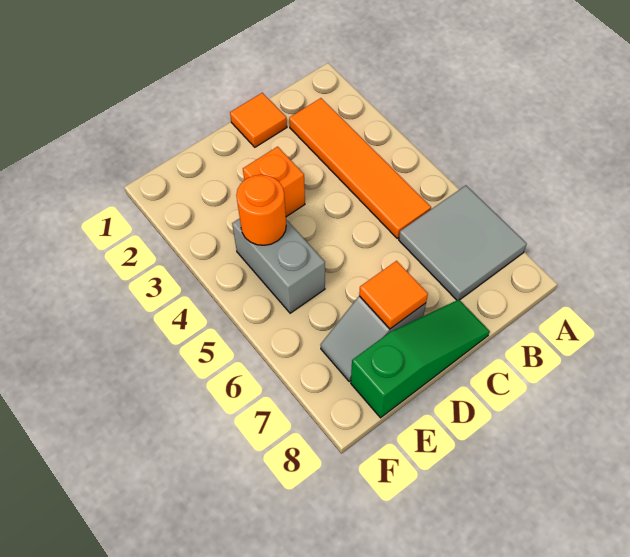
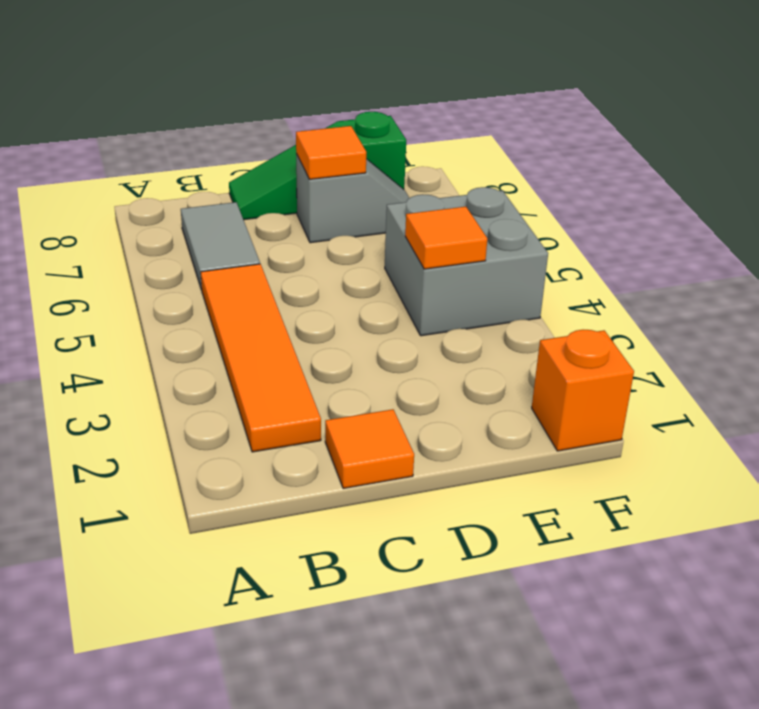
grey 2x2 tile [399,185,527,300] -> grey 1x2 tile [181,202,260,290]
orange 1x1 brick [243,147,305,217] -> orange 1x1 brick moved to [532,330,634,451]
grey 1x2 brick [232,218,325,313] -> grey 2x2 brick [385,187,548,336]
orange 1x1 round brick [236,175,286,245] -> orange 1x1 tile [405,207,488,269]

